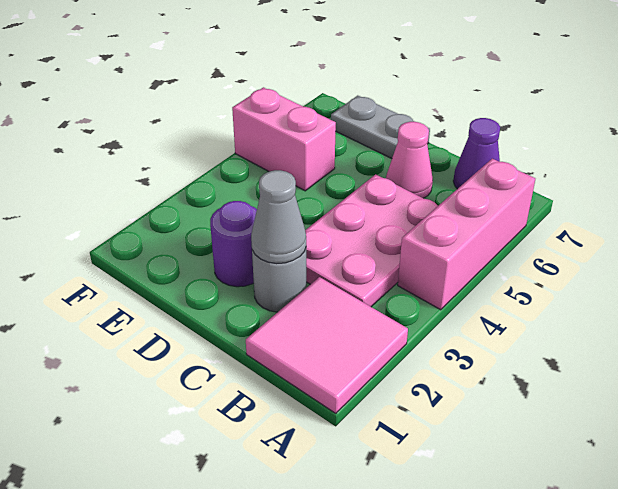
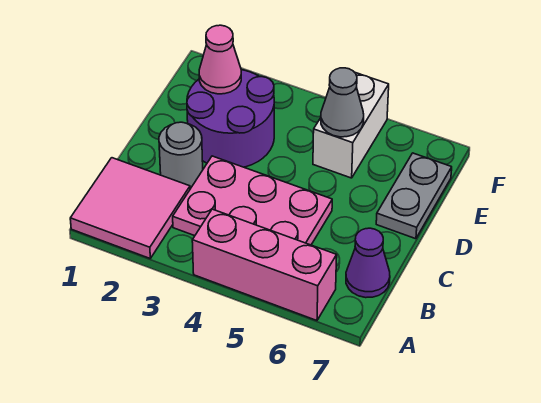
grey 1x1 cone [251,170,306,264] -> grey 1x1 cone moved to [321,68,364,137]
pink 1x1 cone [386,122,433,198] -> pink 1x1 cone moved to [199,25,241,94]
purple 1x1 round brick [210,201,257,287] -> purple 2x2 round brick [187,70,274,167]
pink 1x2 brick [232,87,336,191] -> white 1x2 brick [313,73,389,178]

